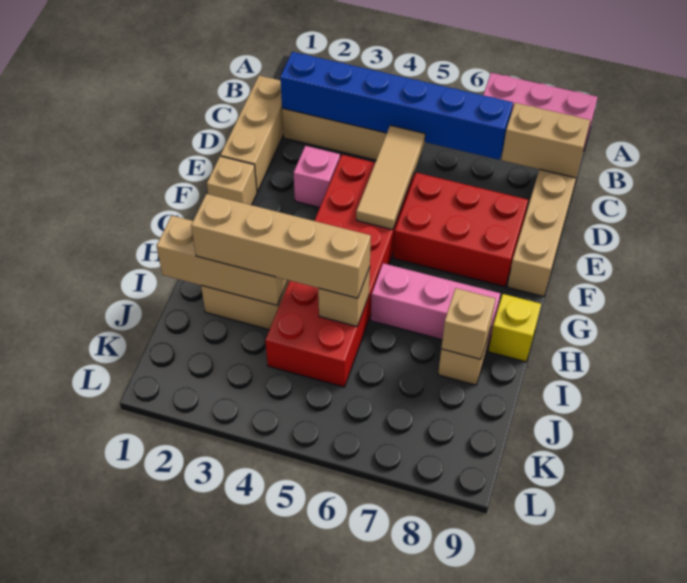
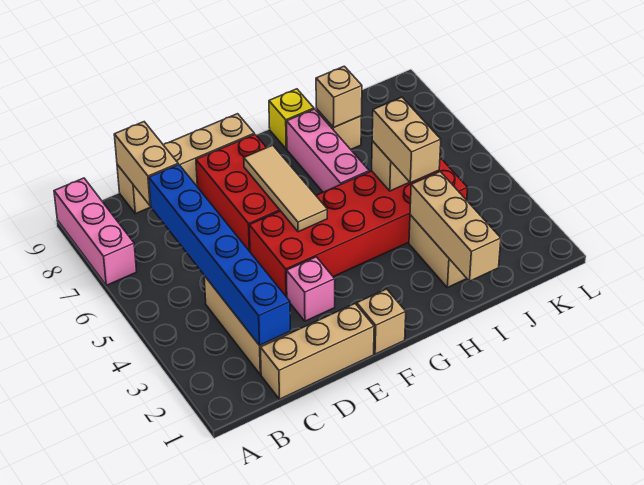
tan 1x3 tile [356,125,425,230] -> tan 1x3 tile turned to [244,145,327,232]
tan 1x4 brick [191,194,371,298] -> tan 1x2 brick [372,97,441,183]

